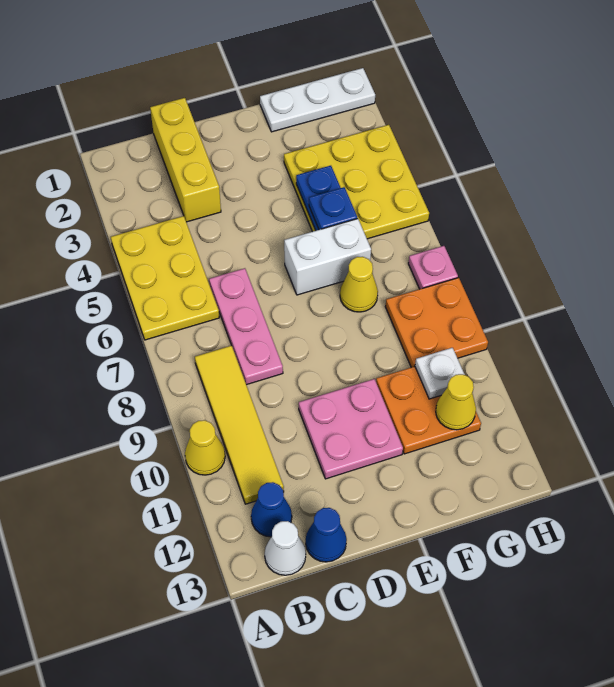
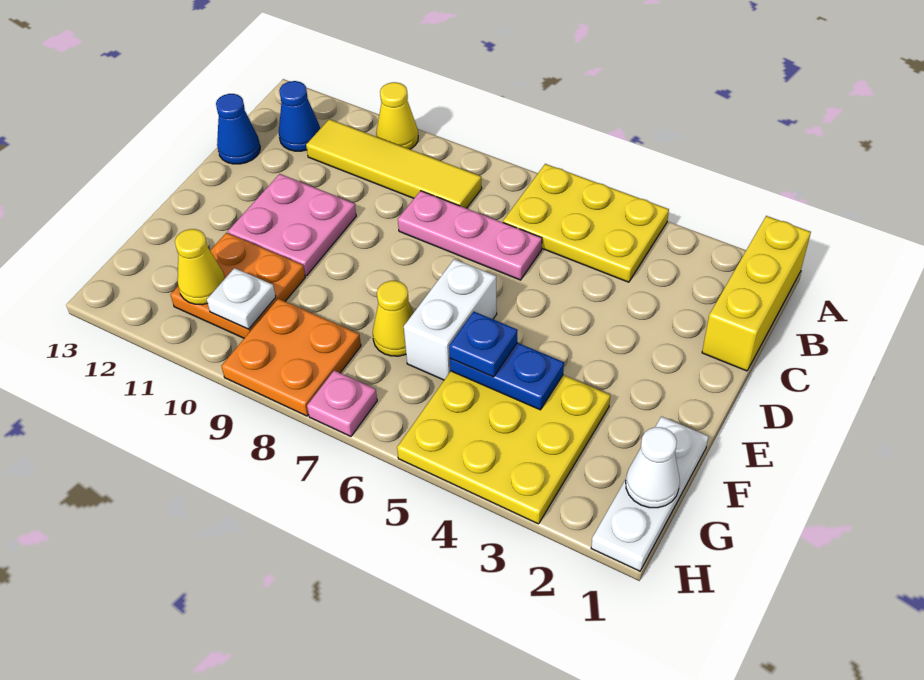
white 1x1 cone [265,521,306,575] -> white 1x1 cone moved to [626,427,680,508]
yellow 1x3 brick [150,98,221,222] -> yellow 1x3 brick turned to [702,216,811,371]

